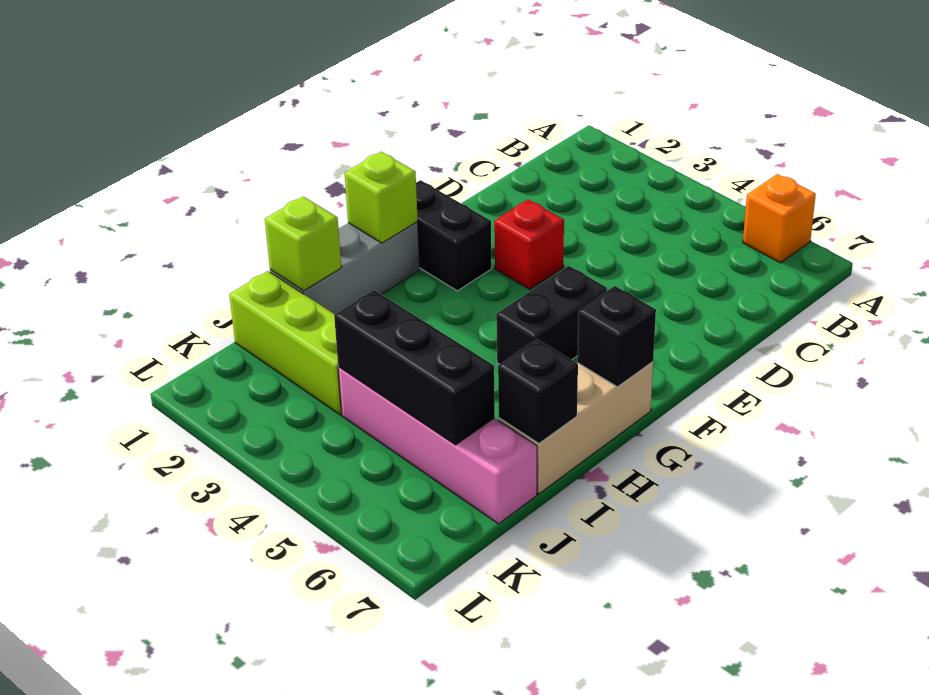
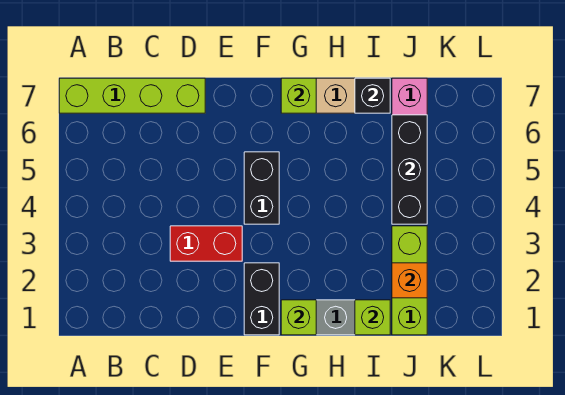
orange 1x1 brick [743,174,816,263] -> orange 1x1 brick moved to [392,263,427,298]
none -> lime 1x4 brick [59,78,205,113]
red 1x1 brick [494,199,564,290] -> red 1x2 brick [170,226,242,261]
black 1x2 brick [496,266,607,364] -> black 1x2 brick turned to [244,152,279,224]
black 1x1 brick [577,286,656,387] -> lime 1x1 brick [281,78,316,113]

